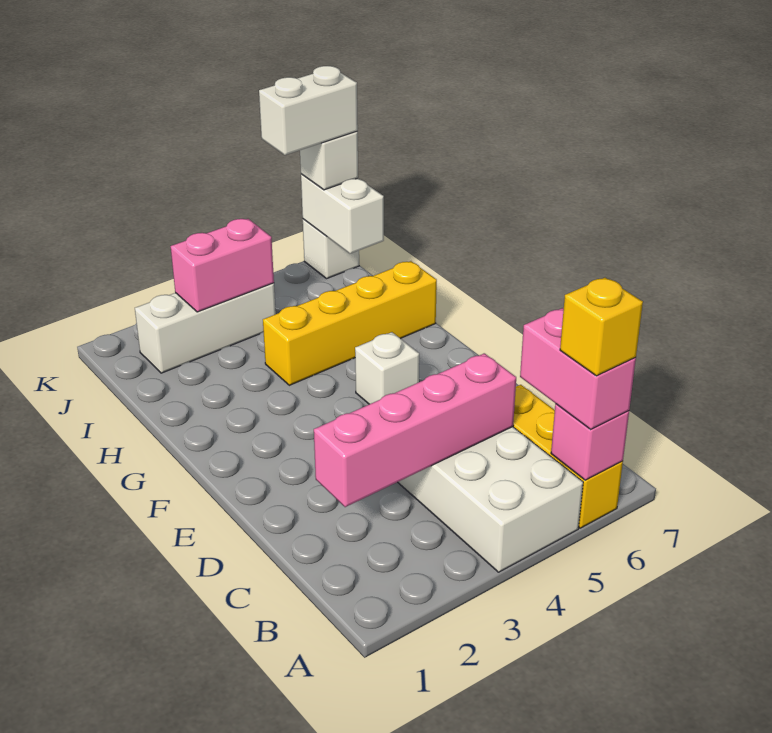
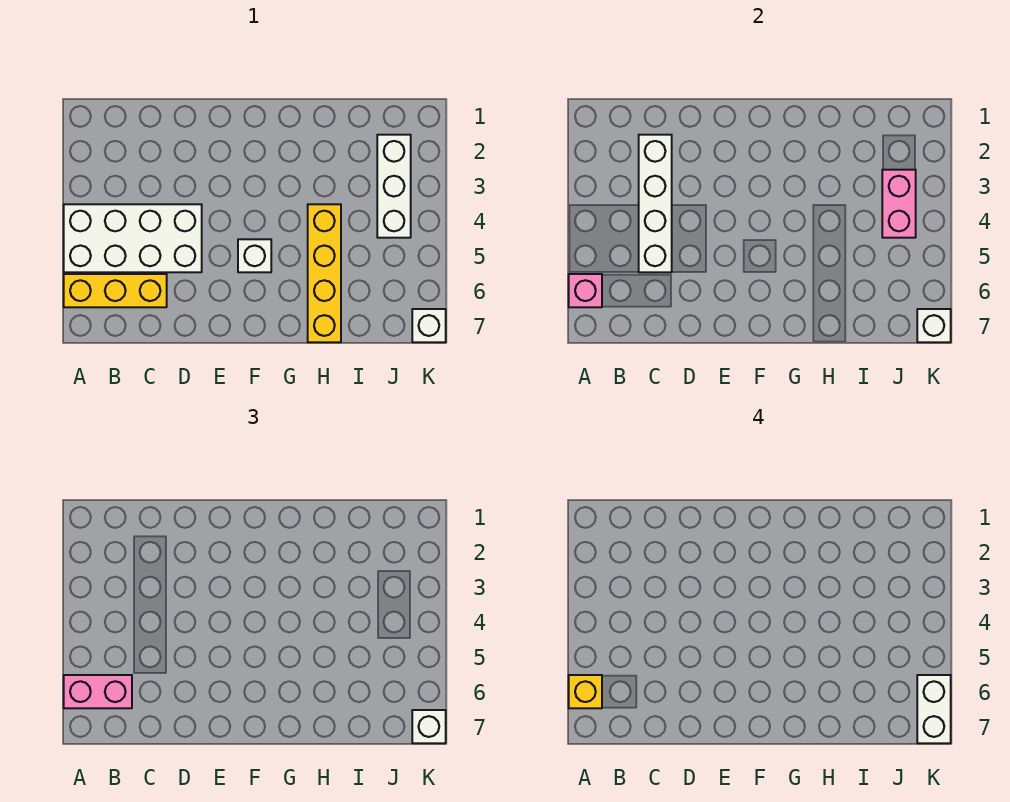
pink 1x4 brick [314,353,516,507] -> white 1x4 brick [639,135,672,272]
white 1x2 brick [301,174,384,254] -> white 1x1 brick [917,309,951,342]

